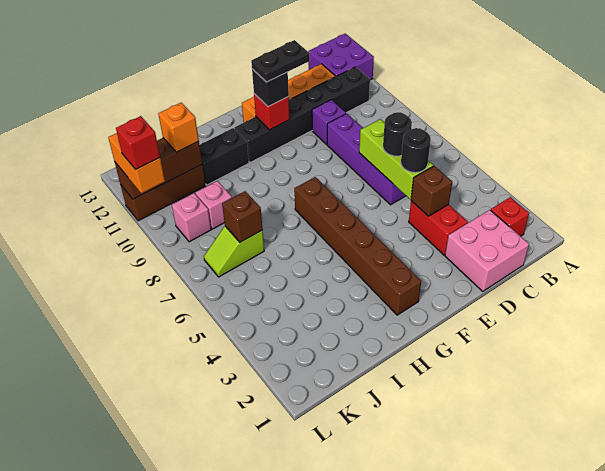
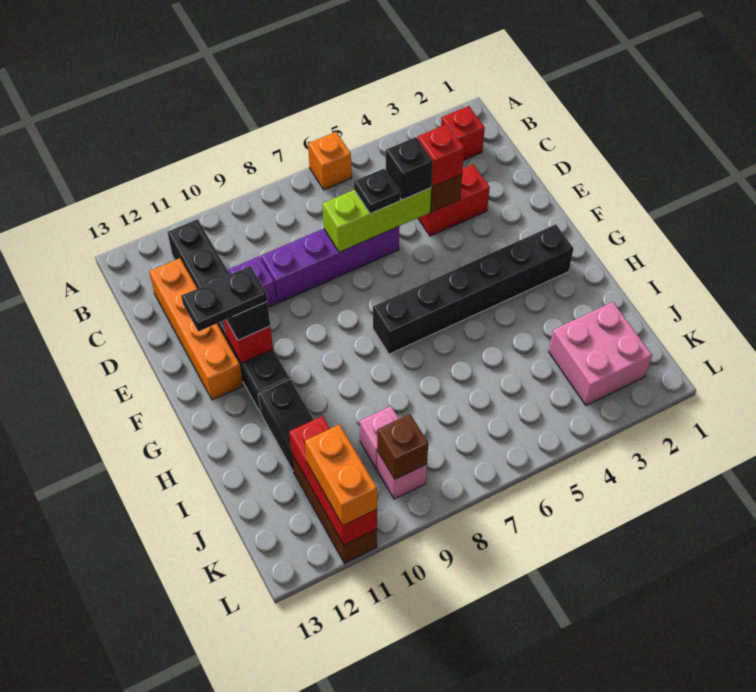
purple 2x2 brick [308,34,374,80] -> none
pink 2x2 brick [445,210,529,292] -> pink 2x2 brick moved to [549,302,652,406]
black 1x1 round brick [401,128,431,173] -> black 1x1 brick [386,137,433,200]
black 1x1 round brick [383,112,412,156] -> black 1x1 plate [354,169,400,214]
black 1x2 plate [251,40,310,82] -> black 1x2 plate turned to [181,266,267,332]
brown 1x6 brick [294,177,421,315] -> black 1x6 brick [373,224,574,354]
lime 1x2 slope [204,226,264,277] -> none
brown 1x1 brick [222,191,263,242] -> brown 1x1 brick moved to [377,414,428,479]
brown 1x3 brick [115,138,202,199] -> red 1x3 brick [289,416,377,545]
orange 1x1 brick [158,103,199,152] -> orange 1x1 brick moved to [308,132,352,190]
orange 1x2 brick [108,133,165,193] -> orange 1x2 brick turned to [305,425,377,526]
red 1x1 brick [116,116,160,169] -> red 1x1 brick moved to [417,124,464,187]

